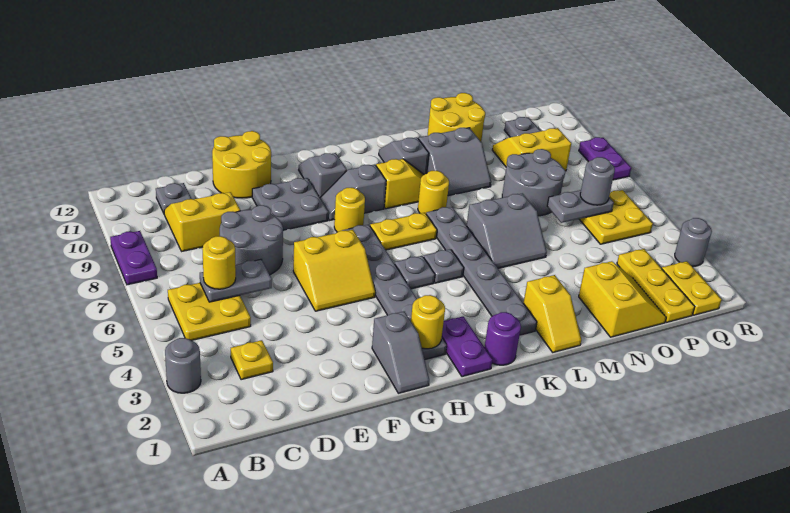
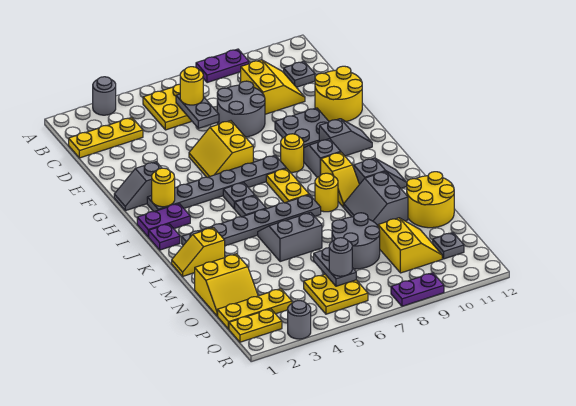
yellow 1x1 plate [231,340,273,380] -> yellow 1x3 plate [69,118,143,158]
purple 1x1 round brick [485,312,521,365] -> purple 1x1 plate [149,224,180,250]
grey 2x2 slope [467,193,547,268] -> grey 2x2 slope turned to [258,212,322,262]

